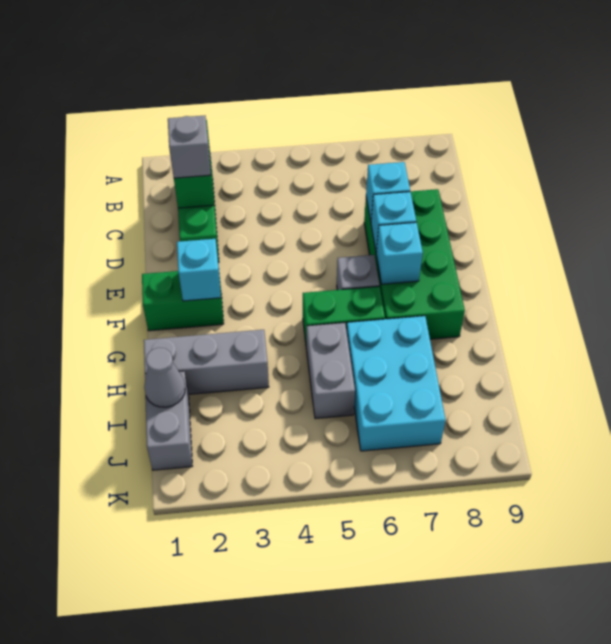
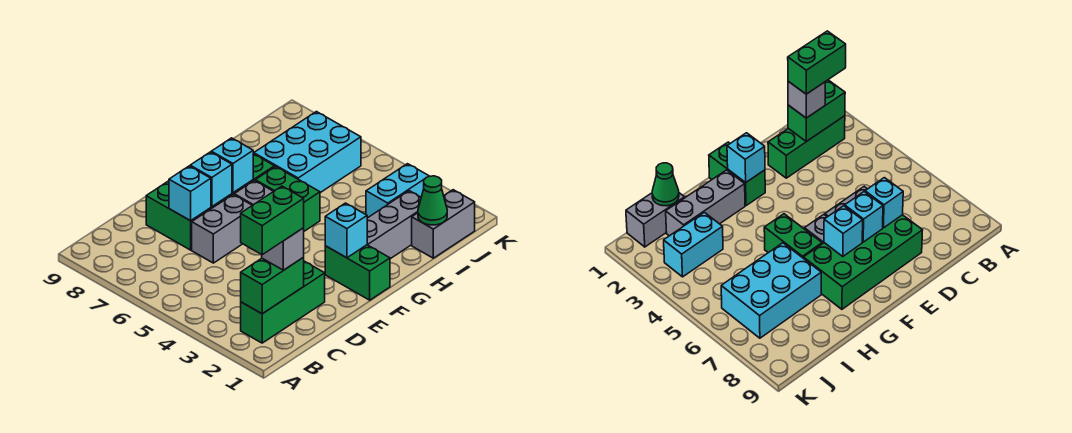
none -> green 1x2 brick [241,186,304,255]
grey 1x3 brick [144,330,269,394] -> grey 1x3 brick turned to [367,191,421,259]
grey 1x2 brick [307,323,355,419] -> grey 1x2 brick moved to [192,195,252,263]
grey 1x1 cone [144,348,185,407] -> green 1x1 cone [418,176,447,225]
none -> cyan 1x2 brick [366,164,429,218]

